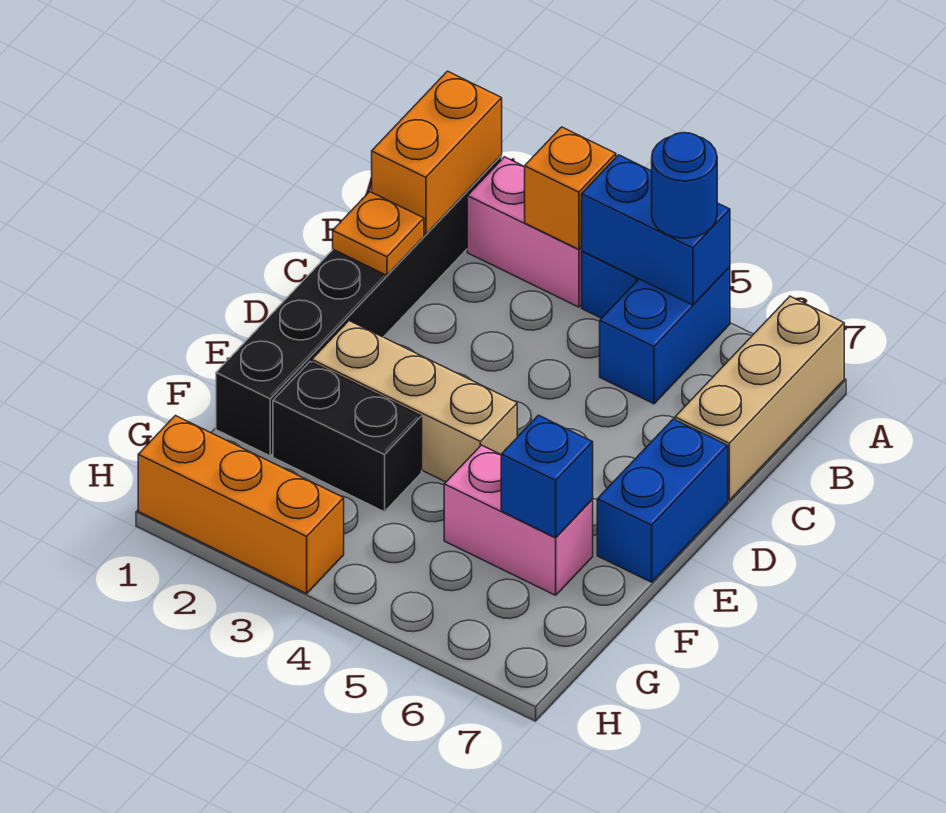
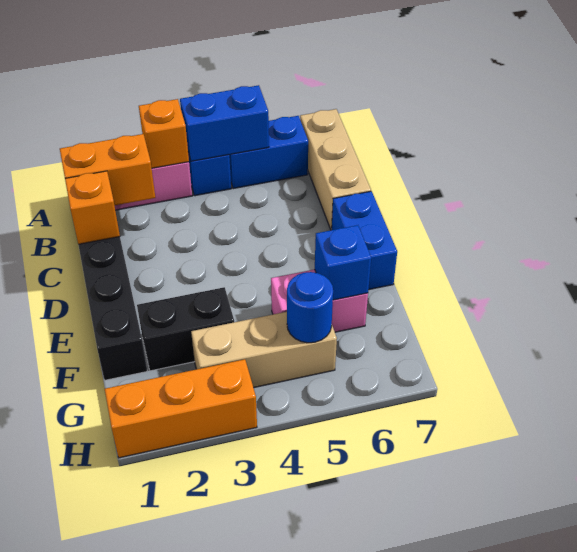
orange 1x2 brick [372,71,502,235] -> orange 1x2 brick turned to [60,134,155,205]
blue 1x2 brick [600,267,730,404] -> blue 1x2 brick turned to [229,116,308,189]
blue 1x1 round brick [652,133,717,238] -> blue 1x1 round brick moved to [287,272,333,343]
orange 1x1 plate [333,192,424,275] -> orange 1x1 brick [65,171,120,244]
tan 1x3 brick [312,321,517,482] -> tan 1x3 brick moved to [191,312,337,388]

